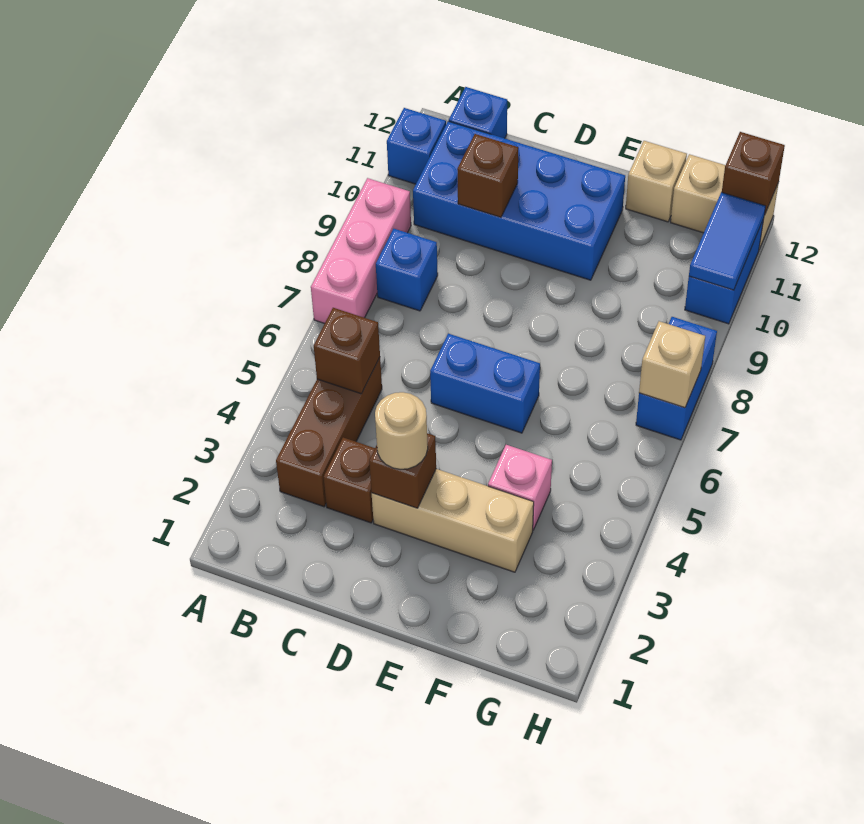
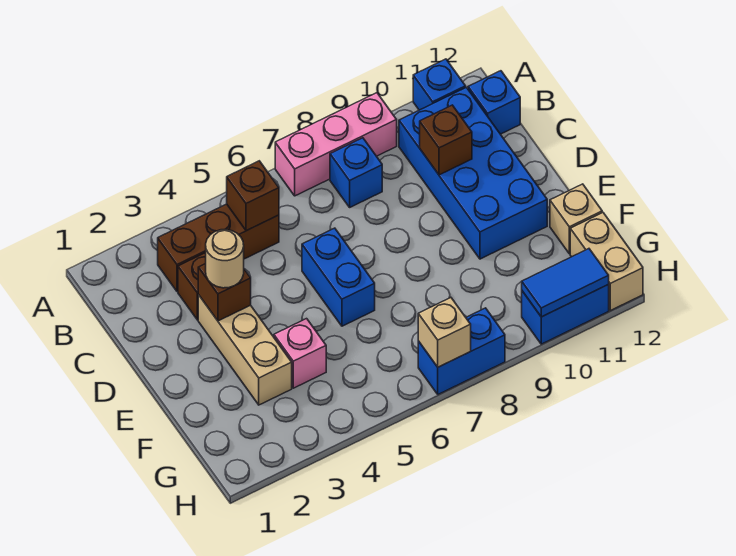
brown 1x1 brick [722,132,785,215] -> none

